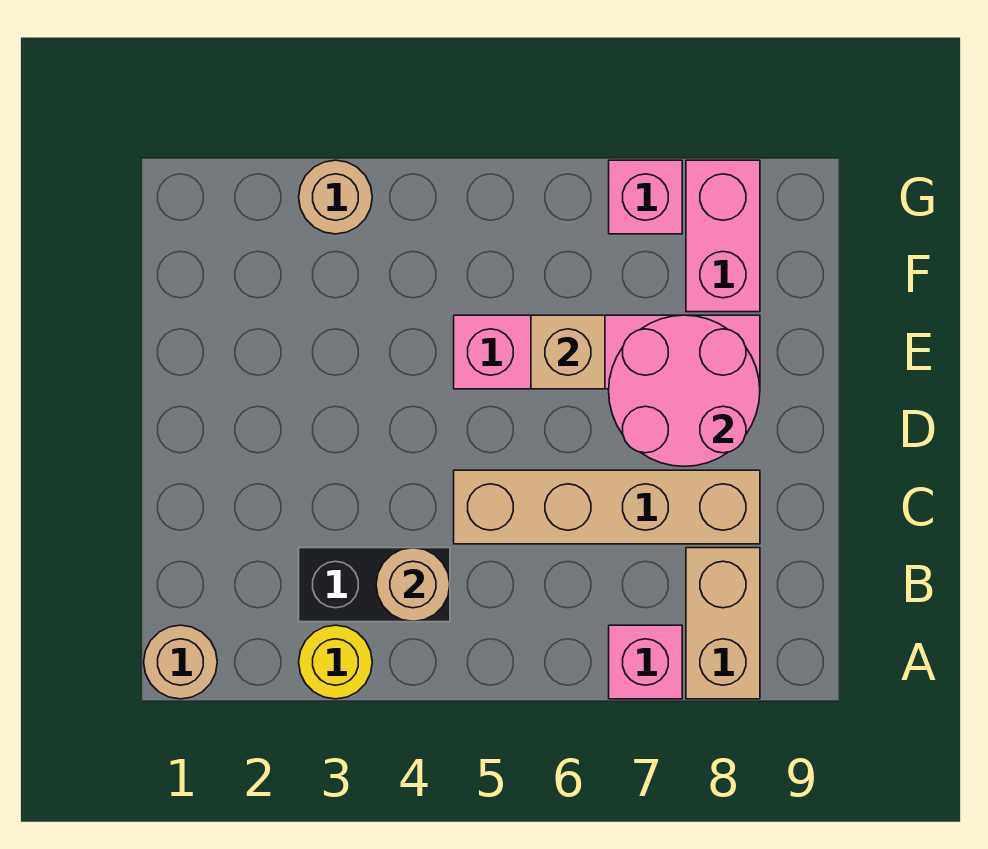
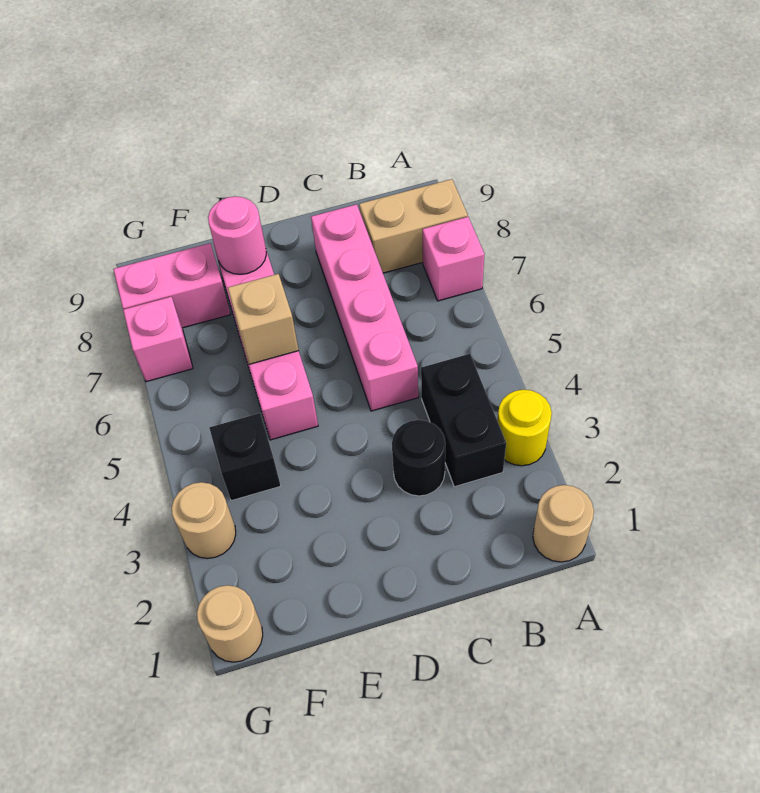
tan 1x1 round brick [376,548,450,622] -> tan 1x1 round brick moved to [197,585,263,662]
none -> black 1x1 round brick [392,420,445,496]
tan 1x4 brick [454,470,760,544] -> pink 1x4 brick [311,204,418,411]
pink 2x2 round brick [609,315,760,467] -> pink 1x1 round brick [208,197,266,274]
none -> black 1x1 brick [209,413,281,501]

